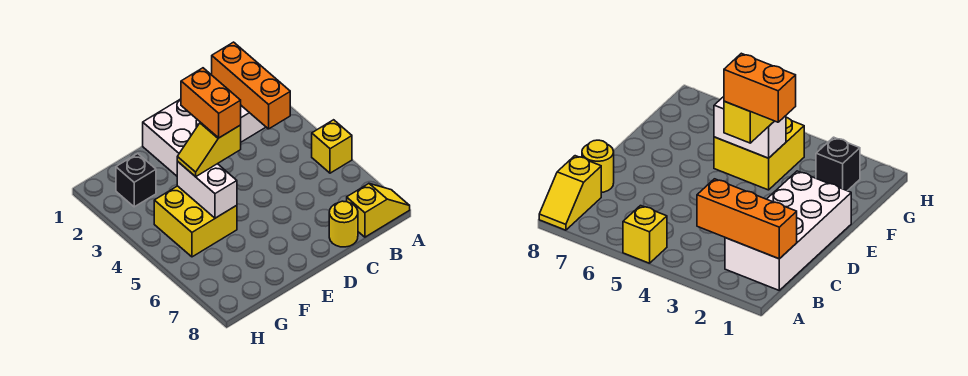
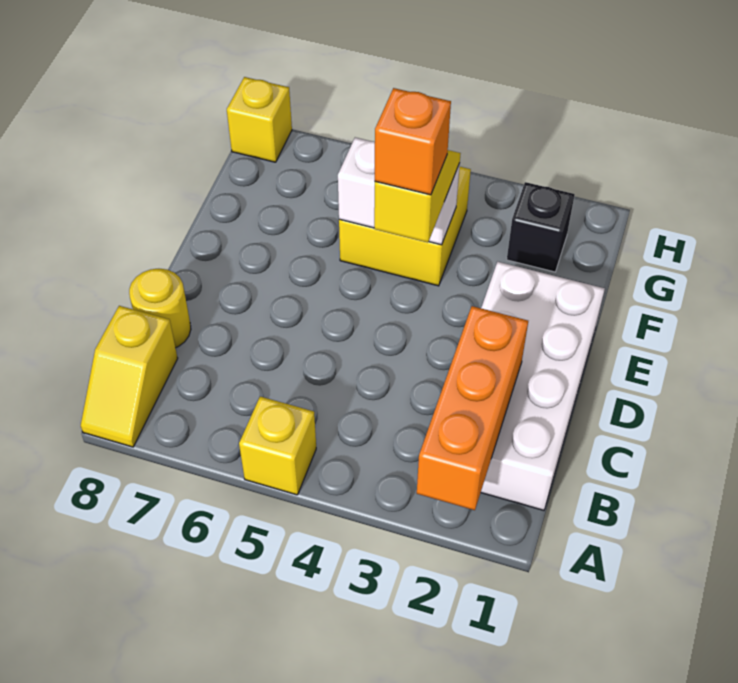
orange 1x3 brick [212,42,290,129] -> orange 1x3 brick turned to [417,306,528,510]
orange 1x2 brick [181,68,241,138] -> orange 1x1 brick [375,88,451,195]
none -> yellow 1x1 brick [227,77,292,162]

